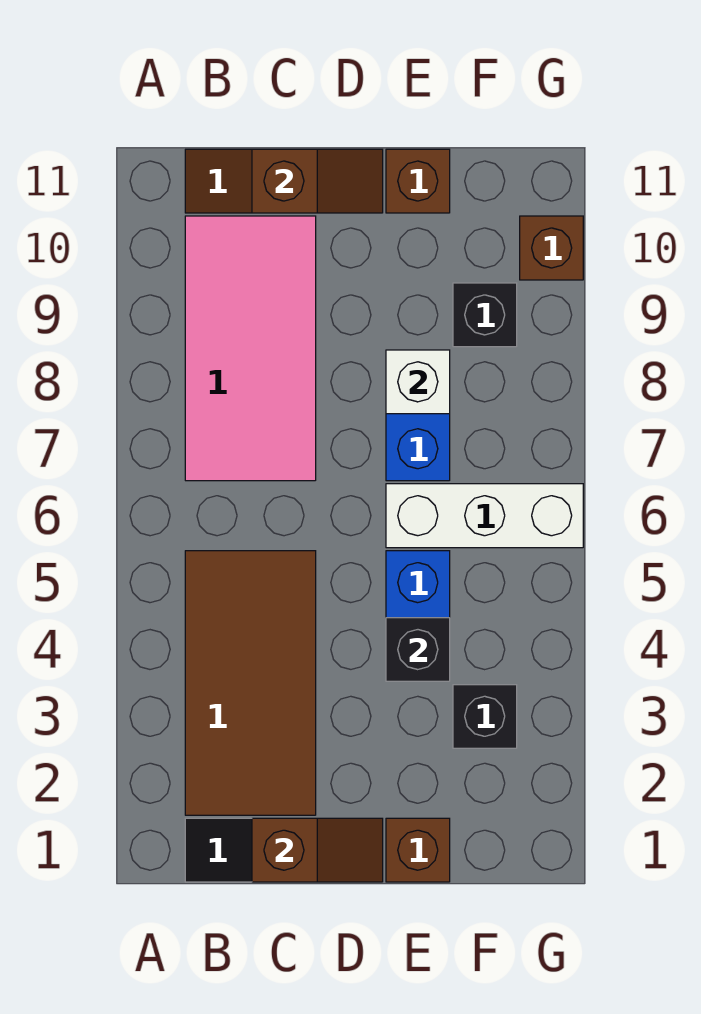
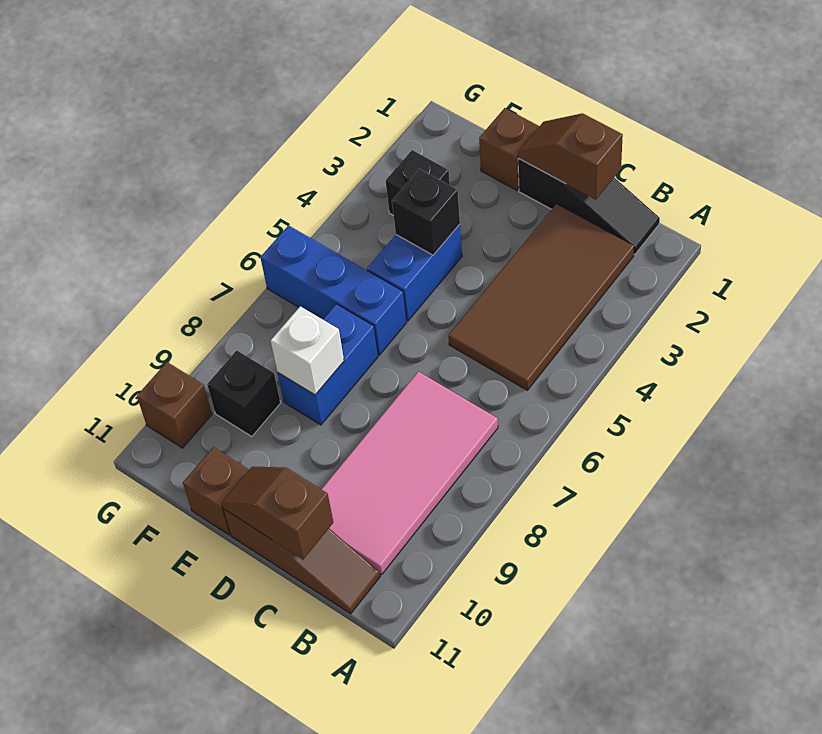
white 1x3 brick [386,484,583,548] -> blue 1x3 brick [260,226,407,355]

